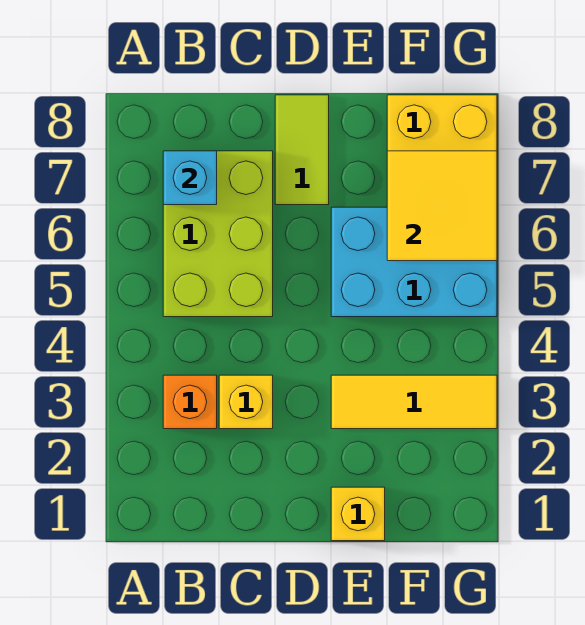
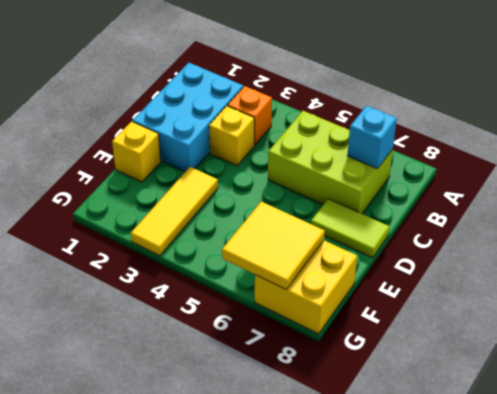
cyan 2x3 brick [331,207,497,317] -> cyan 2x3 brick moved to [132,63,243,172]

